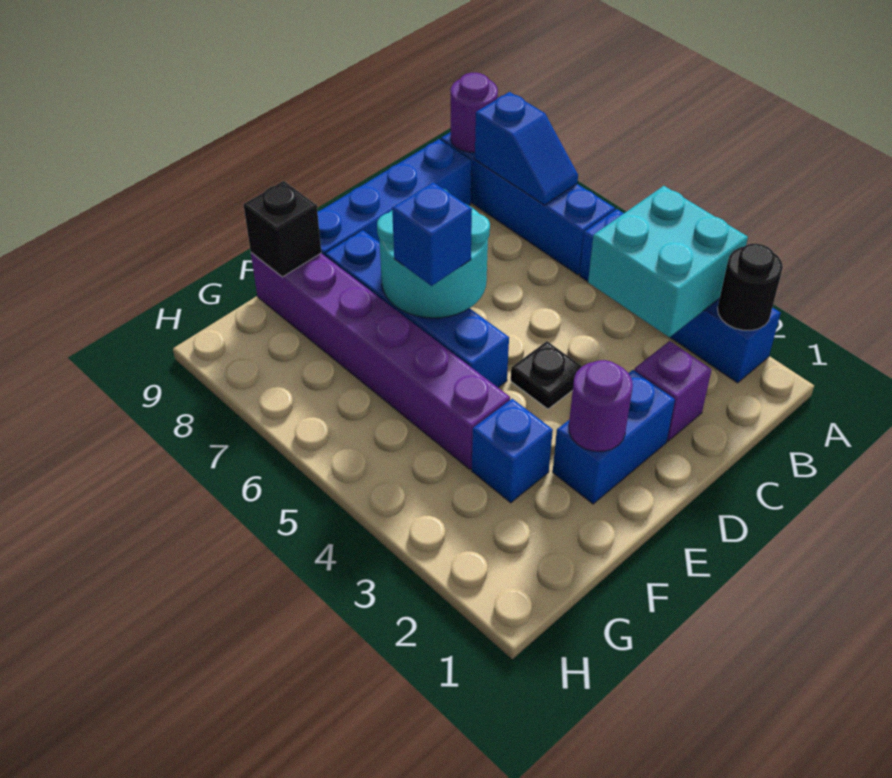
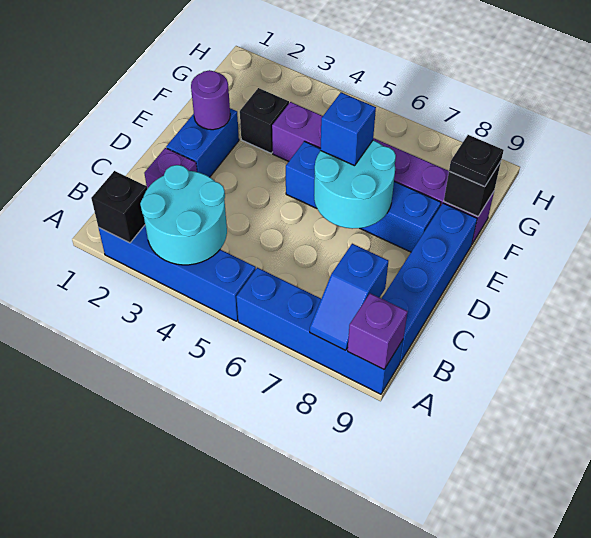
black 1x1 round brick [718,244,783,330] -> black 1x1 brick [91,171,147,243]
cyan 2x2 brick [588,186,748,337] -> cyan 2x2 round brick [140,165,227,265]
blue 1x2 slope [475,92,578,205] -> blue 1x2 slope turned to [310,244,388,350]
purple 1x1 round brick [451,73,498,152] -> purple 1x1 brick [348,293,408,369]
black 1x1 plate [511,341,582,409] -> black 1x1 plate moved to [449,135,504,187]
blue 1x1 brick [472,399,553,503] -> black 1x1 brick [240,88,289,153]

